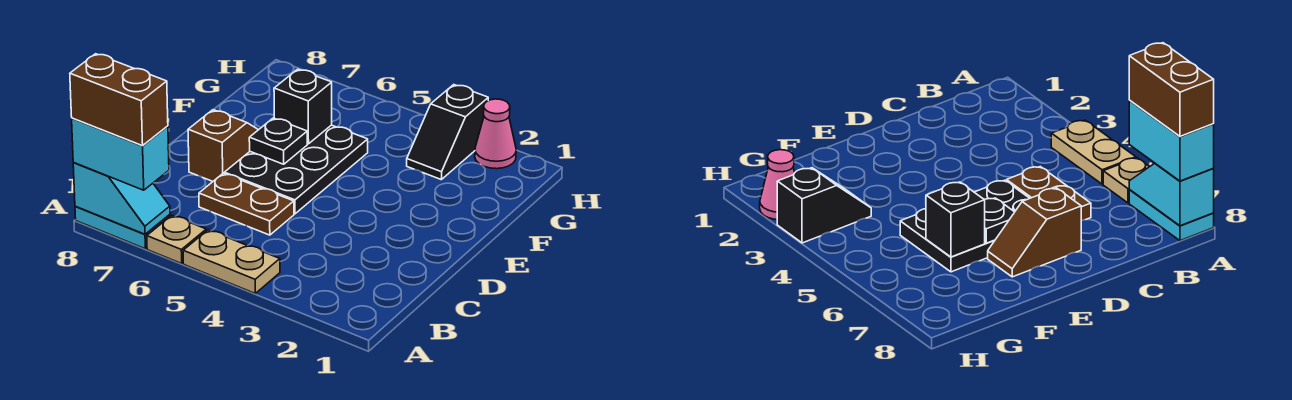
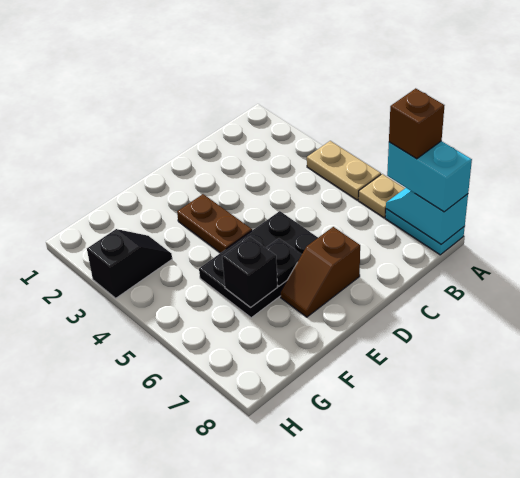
brown 1x2 brick [70,54,168,146] -> brown 1x1 brick [389,88,445,159]
brown 1x2 plate [199,173,294,235] -> brown 1x2 plate moved to [177,194,252,253]
pink 1x1 cone [475,99,516,169] -> none

